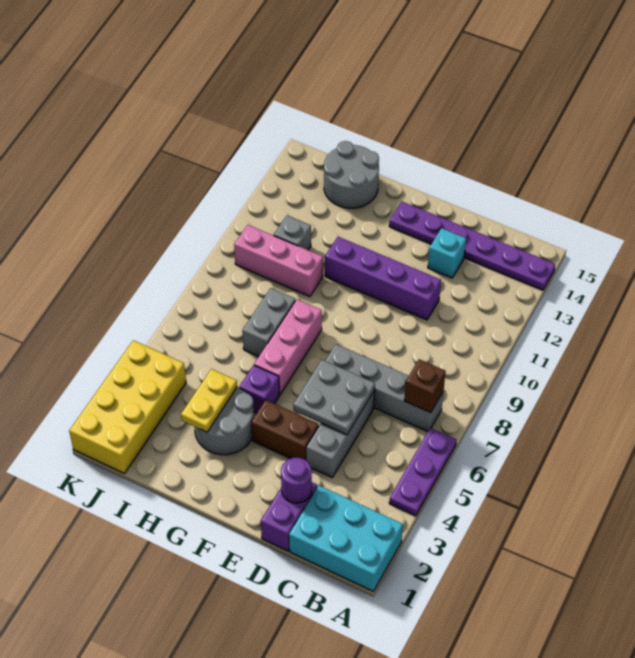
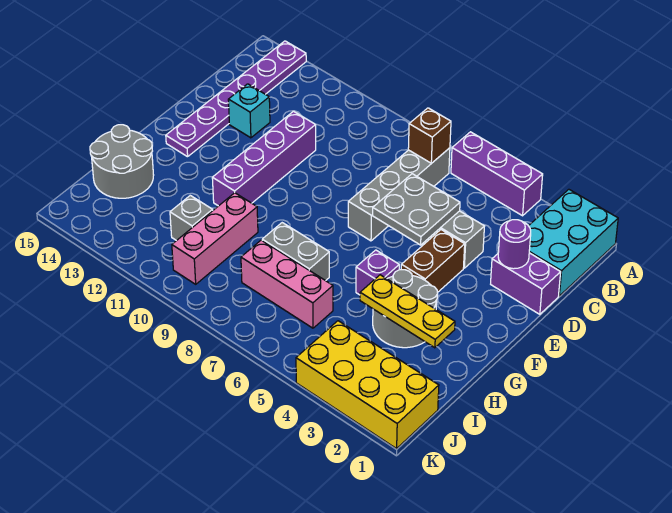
purple 1x3 plate [389,428,457,516] -> purple 1x3 brick [451,132,543,216]
pink 1x3 brick [254,300,322,394] -> pink 1x3 brick moved to [241,240,333,328]
yellow 1x2 plate [181,369,237,432] -> yellow 1x3 plate [360,275,455,348]

